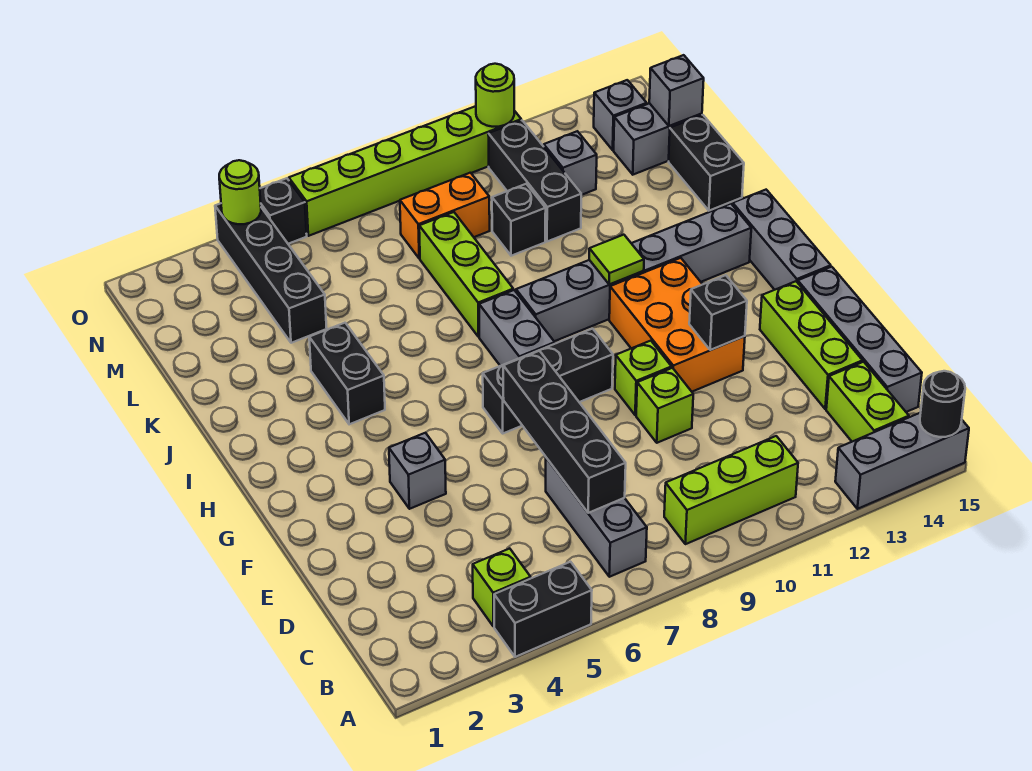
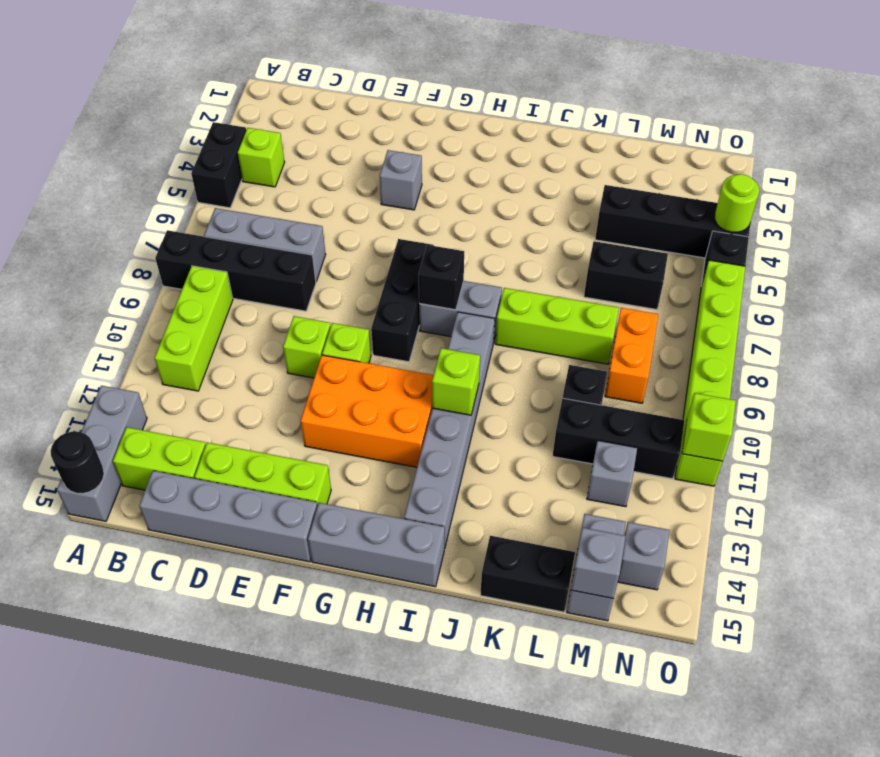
black 1x4 brick [503,351,626,513] -> black 1x4 brick moved to [155,230,316,311]
black 1x1 brick [689,275,747,350] -> black 1x1 brick moved to [419,245,464,310]
black 1x2 brick [309,323,385,424] -> black 1x2 brick moved to [584,241,668,309]
lime 1x1 tile [589,235,644,284] -> lime 1x1 brick [432,348,480,415]
lime 1x1 round brick [476,64,514,127] -> lime 1x1 brick [682,393,736,461]

